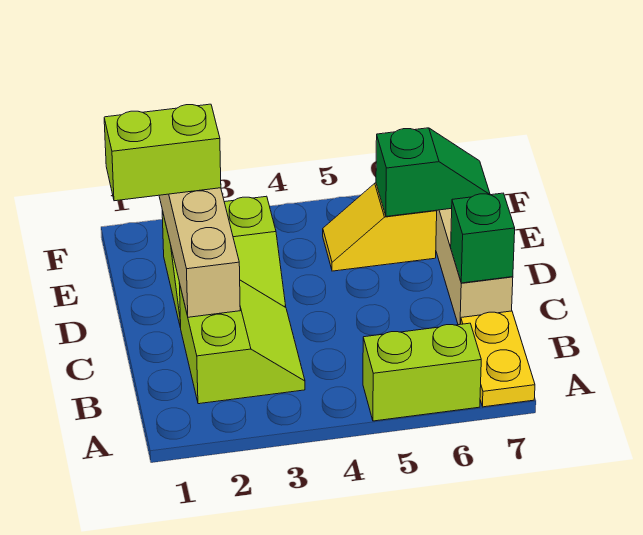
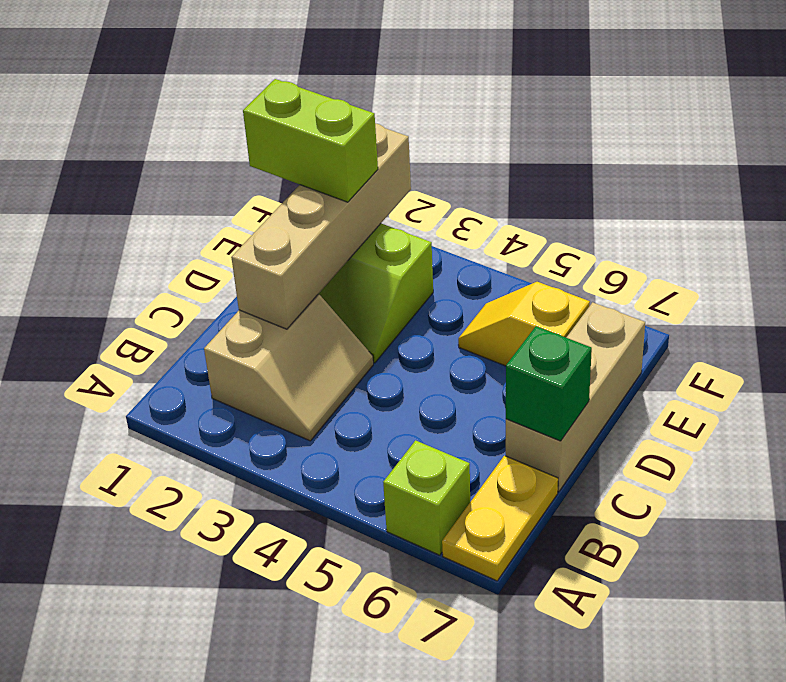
lime 1x2 brick [363,323,481,421] -> lime 1x1 brick [383,440,470,555]
lime 2x2 slope [179,280,305,404] -> tan 2x2 slope [204,294,373,441]
green 1x2 slope [376,128,490,217] -> none

